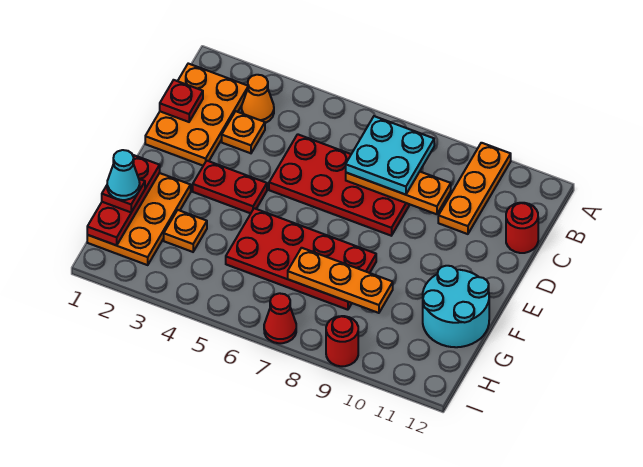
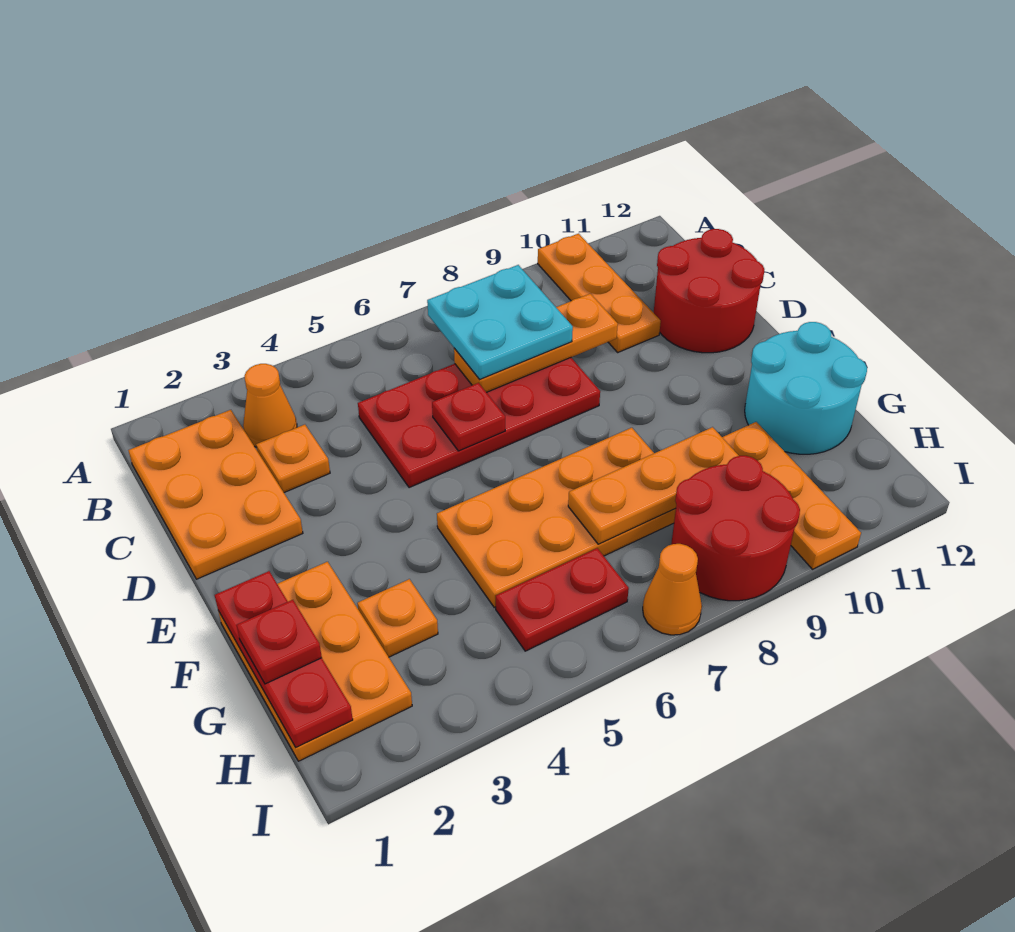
red 1x1 plate [160,80,203,122] -> red 1x1 plate moved to [432,383,505,451]
red 1x1 round brick [506,203,538,253] -> red 2x2 round brick [654,229,764,353]
red 1x2 plate [193,161,267,213] -> red 1x2 plate moved to [496,548,629,651]
red 2x4 plate [226,208,376,310] -> orange 2x4 plate [437,428,676,607]
cyan 1x1 cone [107,150,140,200] -> none
none -> orange 1x3 plate [722,422,861,569]
red 1x1 cone [264,293,296,343] -> orange 1x1 cone [643,544,702,635]
red 1x1 round brick [326,316,358,366] -> red 2x2 round brick [671,456,800,601]

